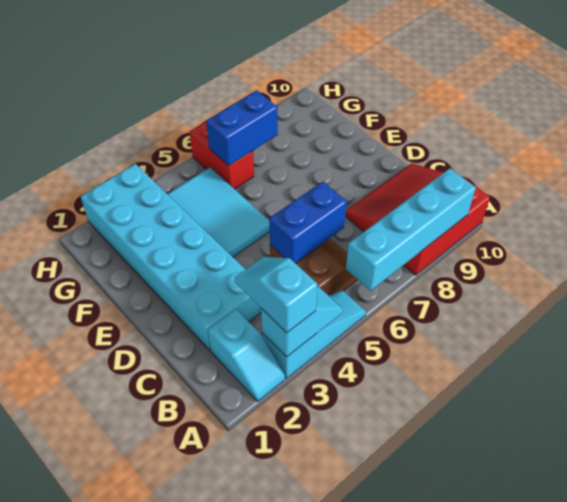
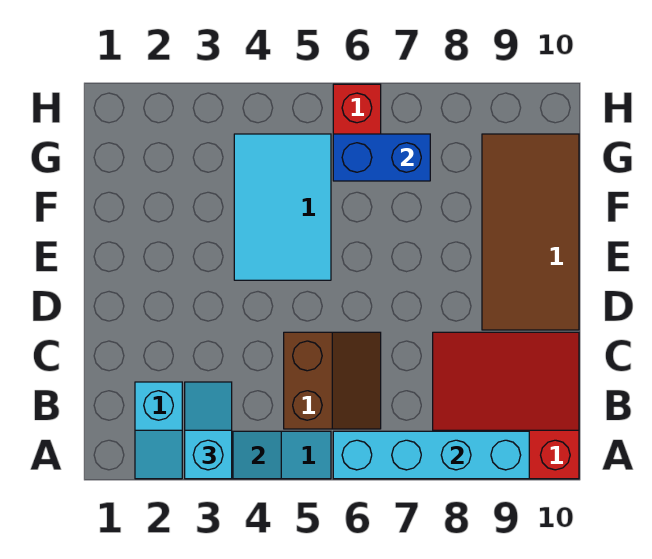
cyan 2x6 brick [80,164,261,350] -> none
blue 1x2 brick [269,182,347,263] -> none
none -> brown 2x4 tile [482,134,579,330]

